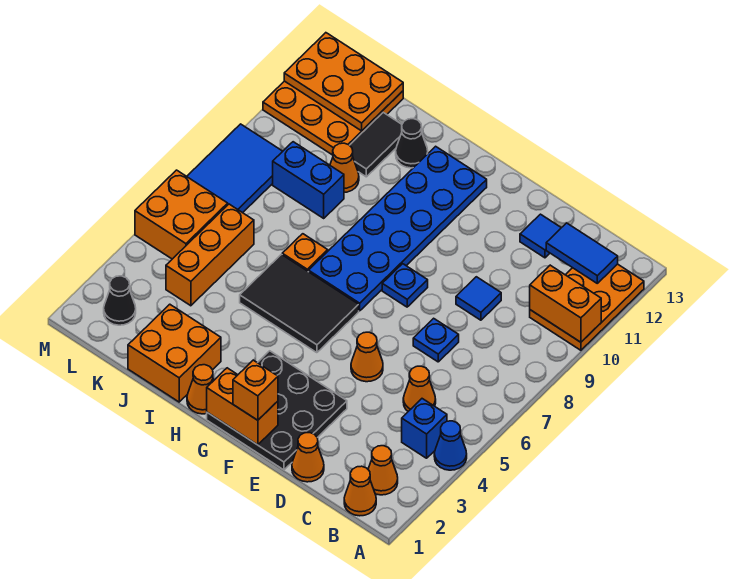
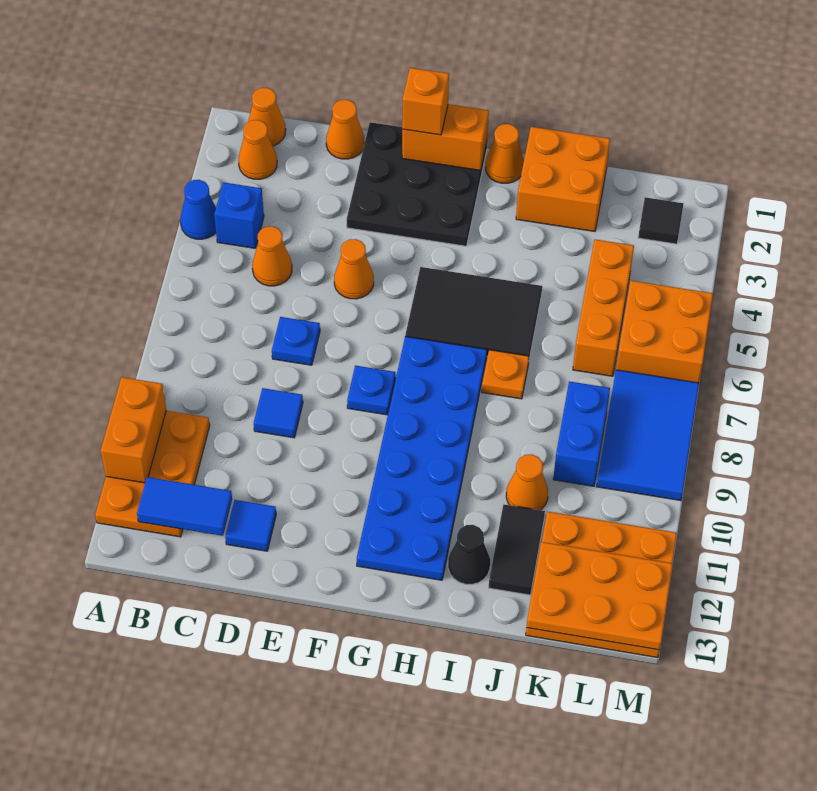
orange 1x2 brick [530,265,601,342] -> orange 1x2 brick turned to [101,377,166,483]
blue 1x2 brick [273,142,344,218] -> blue 1x2 brick turned to [553,381,610,486]
black 1x1 cone [104,276,136,325] -> black 1x1 tile [638,197,684,244]

